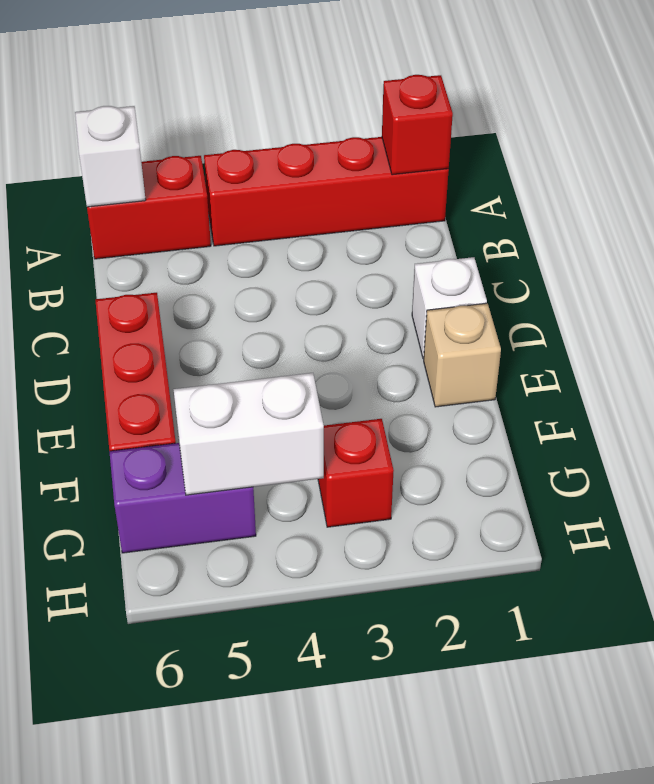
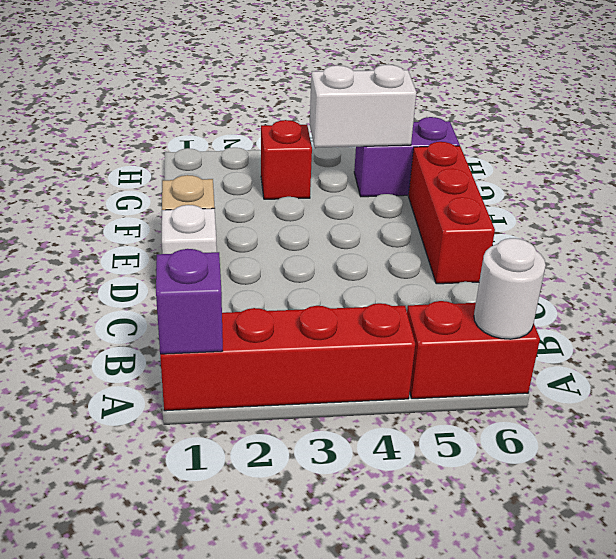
red 1x1 brick [382,75,453,175] -> purple 1x1 brick [156,249,223,354]
white 1x1 brick [75,106,146,207] -> white 1x1 round brick [474,238,546,339]

